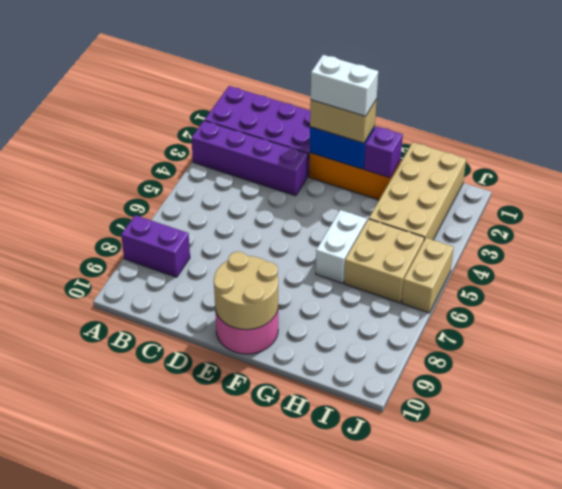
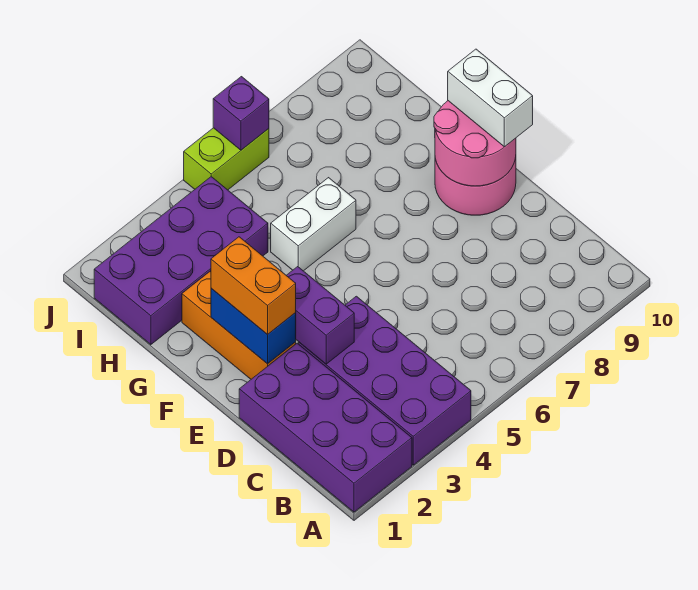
purple 1x4 brick [191,121,308,196] -> purple 2x4 brick [299,296,471,465]
purple 1x2 brick [121,215,190,277] -> purple 1x2 brick moved to [286,267,354,364]
tan 1x2 brick [310,99,377,143] -> orange 1x2 brick [211,237,296,335]
white 1x2 brick [311,55,378,116] -> white 1x2 brick moved to [448,49,533,147]
tan 2x2 round brick [214,252,278,330] -> pink 2x2 round brick [434,101,516,186]
purple 1x1 brick [364,126,403,178] -> purple 1x1 brick moved to [213,77,269,150]
tan 2x4 brick [369,142,466,240] -> purple 2x4 brick [94,177,268,345]
tan 2x2 brick [344,219,424,303] -> none
tan 1x2 brick [402,238,454,313] -> lime 1x2 brick [184,128,269,190]

